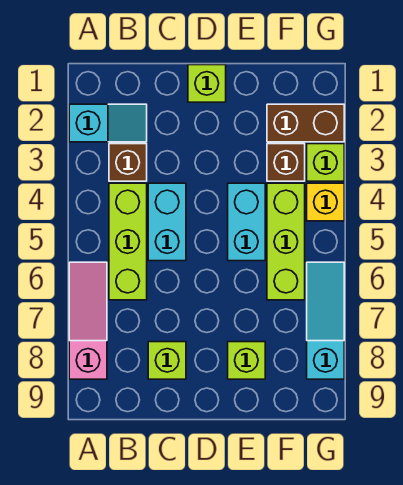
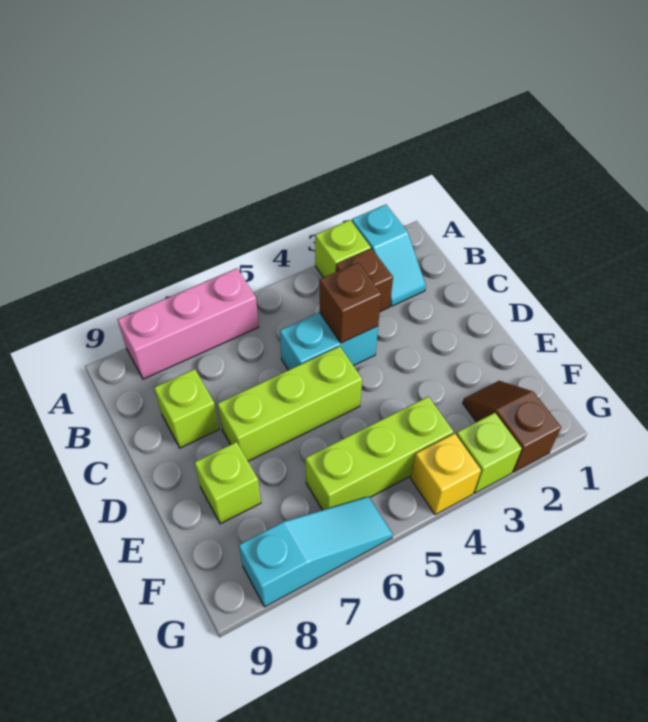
pink 1x3 slope [69,262,107,379] -> pink 1x3 brick [117,268,259,379]
lime 1x3 brick [109,183,147,300] -> lime 1x3 brick moved to [218,346,362,461]
lime 1x1 brick [188,65,226,102] -> lime 1x1 brick moved to [315,220,371,278]
cyan 1x2 brick [228,183,265,261] -> none
brown 1x2 brick [267,104,344,142] -> brown 1x2 slope [463,381,561,472]
brown 1x1 brick [267,144,305,181] -> brown 1x1 brick moved to [320,262,381,343]

